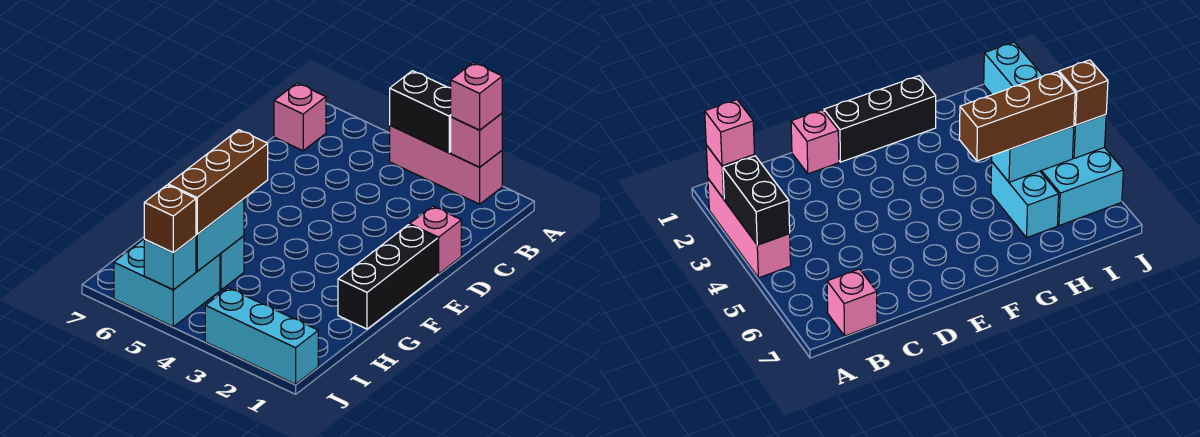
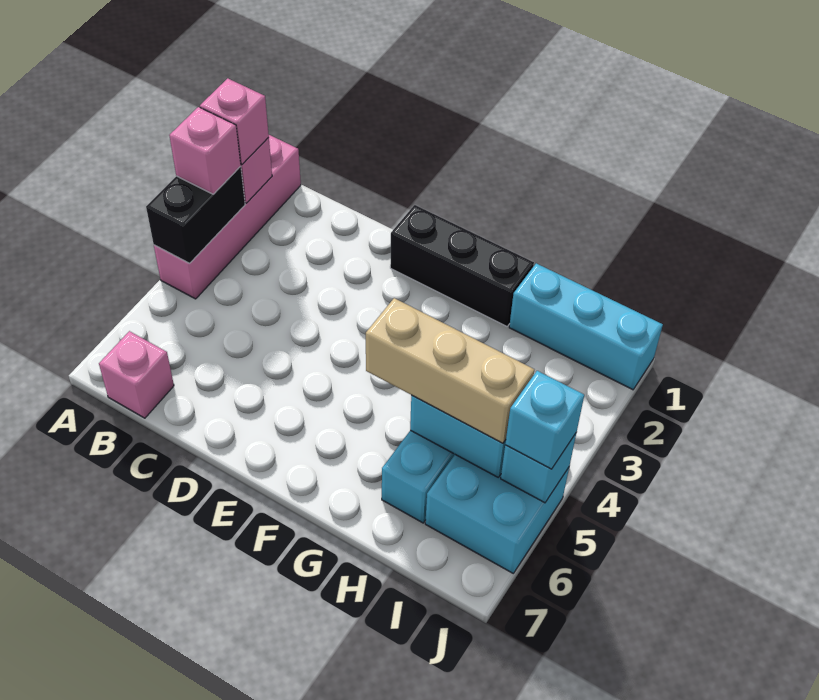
pink 1x3 brick [390,125,502,204] -> pink 1x4 brick [154,135,301,299]
pink 1x1 brick [410,206,461,274] -> pink 1x1 brick moved to [169,107,241,194]
brown 1x3 brick [168,130,268,234] -> tan 1x3 brick [366,298,534,443]
cyan 1x3 brick [205,288,318,384] -> cyan 1x3 brick turned to [509,263,663,390]
brown 1x1 brick [144,185,196,253] -> cyan 1x1 brick [505,371,584,469]

